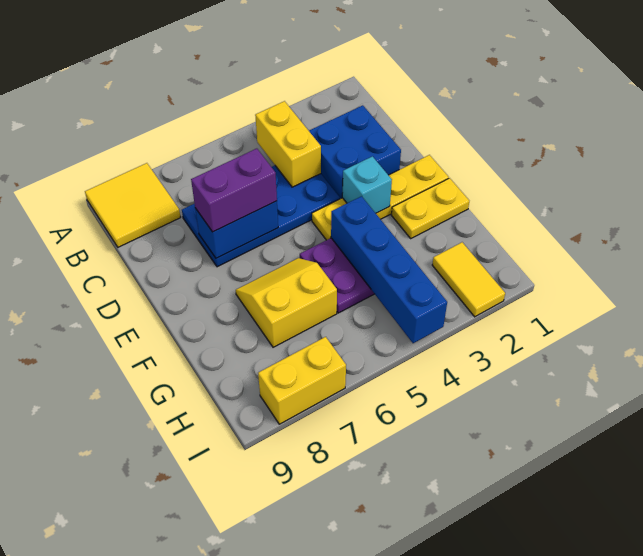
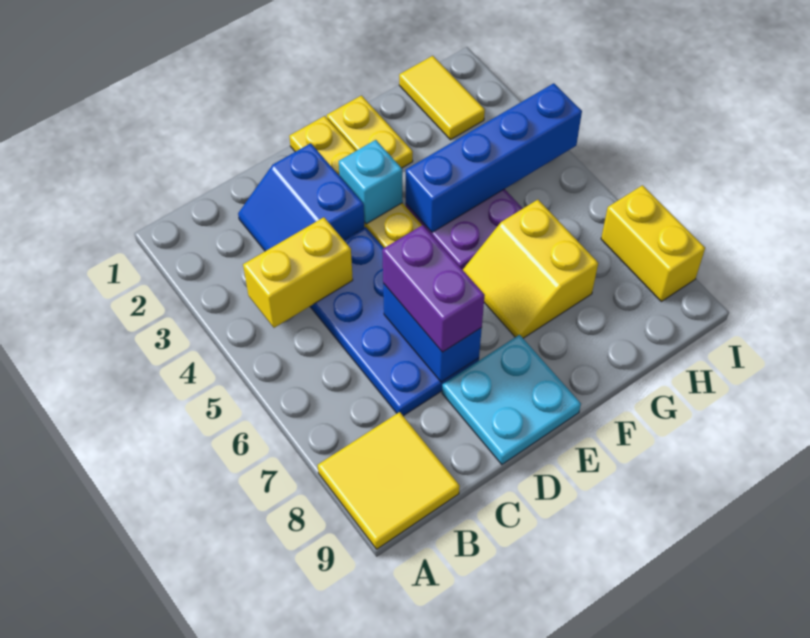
blue 2x2 brick [309,105,401,199] -> blue 2x2 slope [238,143,364,251]
none -> cyan 2x2 plate [442,335,581,465]
yellow 1x2 tile [432,242,505,317] -> yellow 1x2 tile turned to [399,56,485,140]

